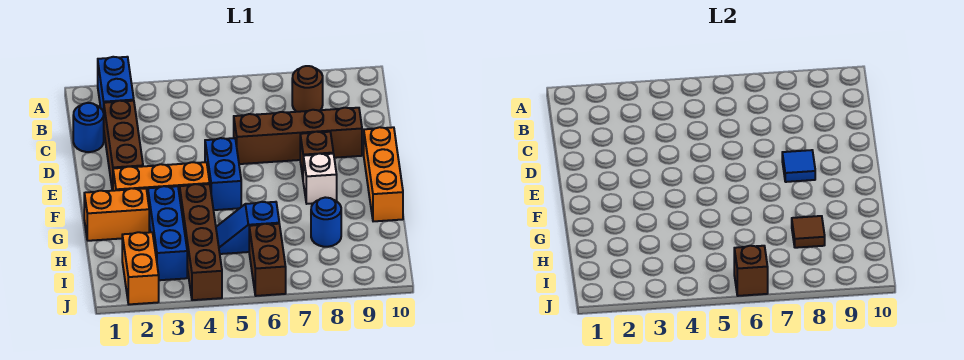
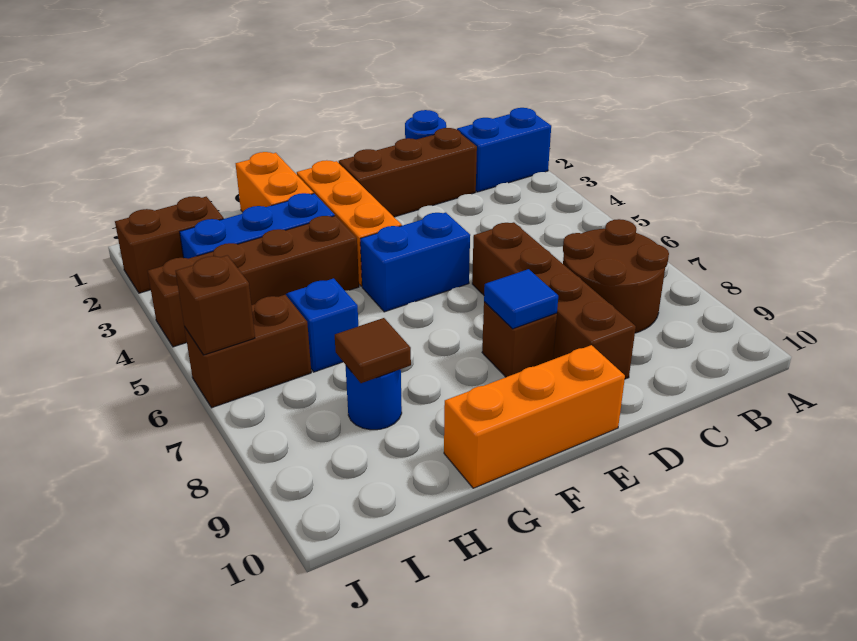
brown 1x1 round brick [292,66,323,112] -> brown 2x2 round brick [563,219,669,333]
white 1x1 brick [303,154,337,204] -> none
orange 1x2 brick [122,232,159,304] -> brown 1x2 brick [115,196,224,293]

